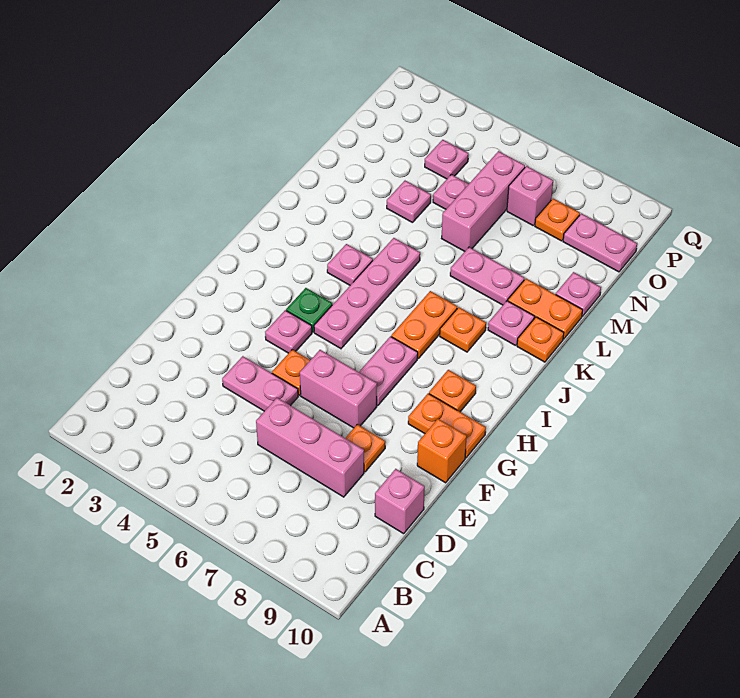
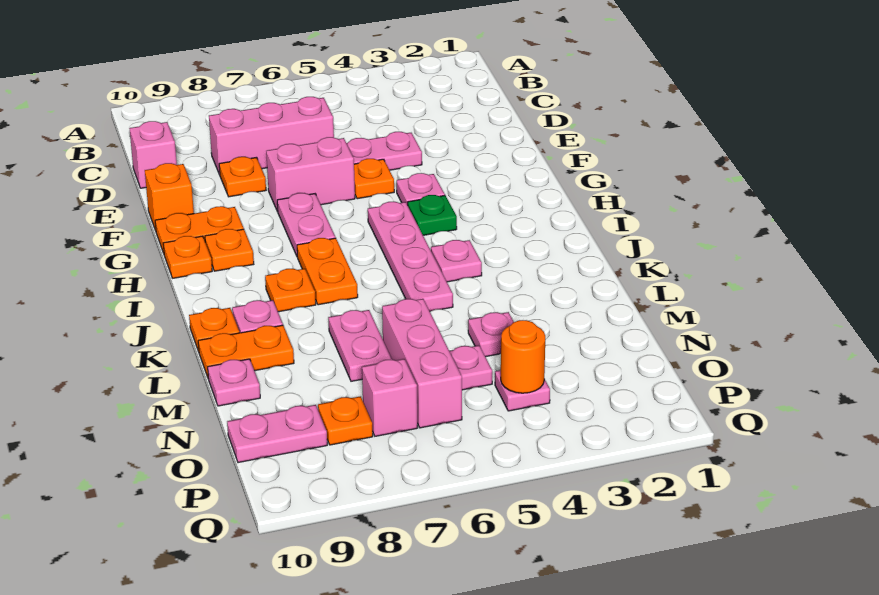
none -> orange 1x1 plate [163,236,212,278]
pink 1x2 plate [450,247,524,305] -> pink 1x2 plate turned to [328,310,392,381]
none -> orange 1x1 round brick [501,320,545,393]

